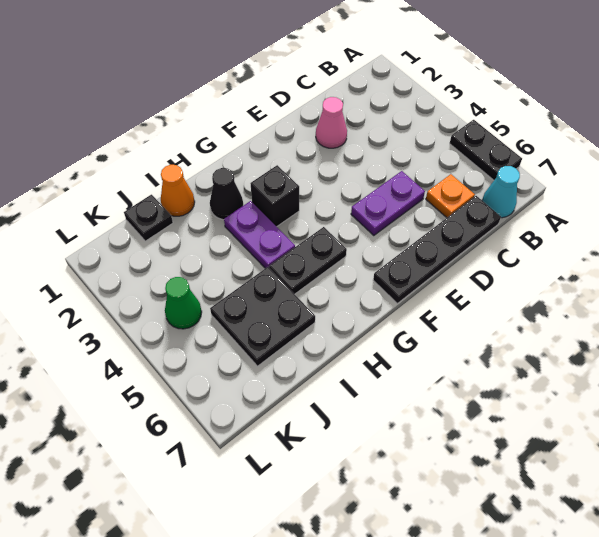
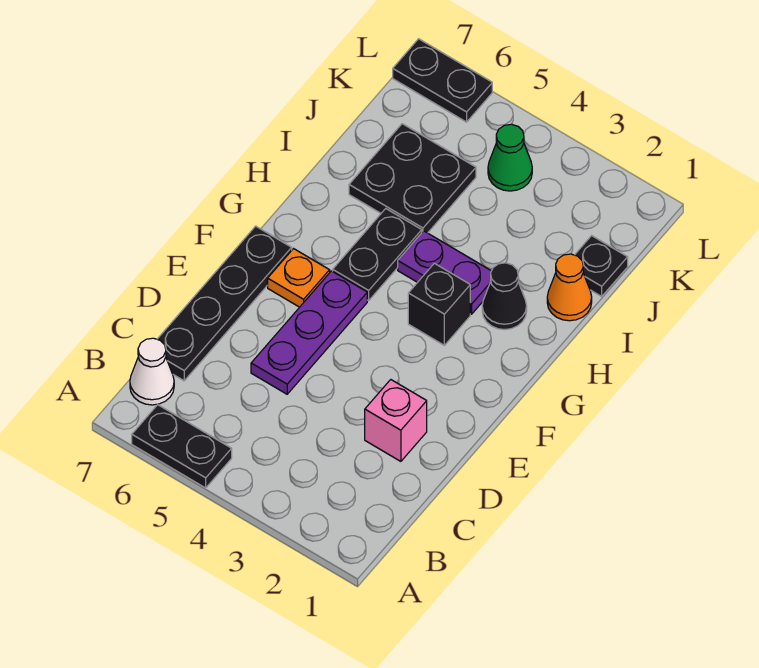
cyan 1x1 cone [482,166,520,218] -> white 1x1 cone [130,338,174,405]
orange 1x1 plate [426,174,475,218] -> orange 1x1 plate moved to [268,249,330,307]
pink 1x1 cone [316,97,347,148] -> pink 1x1 brick [365,380,427,461]
purple 1x2 plate [351,171,425,236] -> purple 1x3 plate [251,271,367,394]
none -> black 1x2 plate [393,39,492,122]

